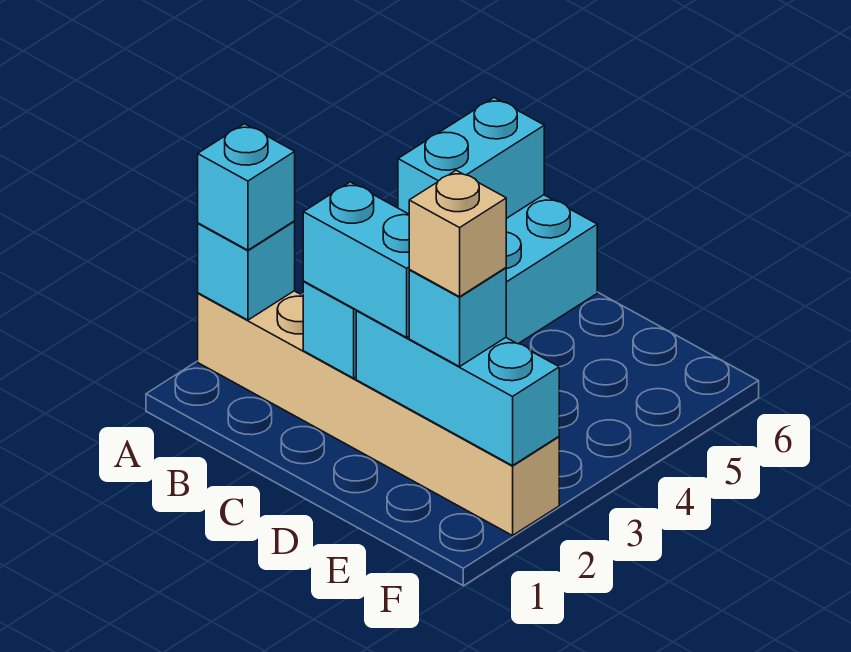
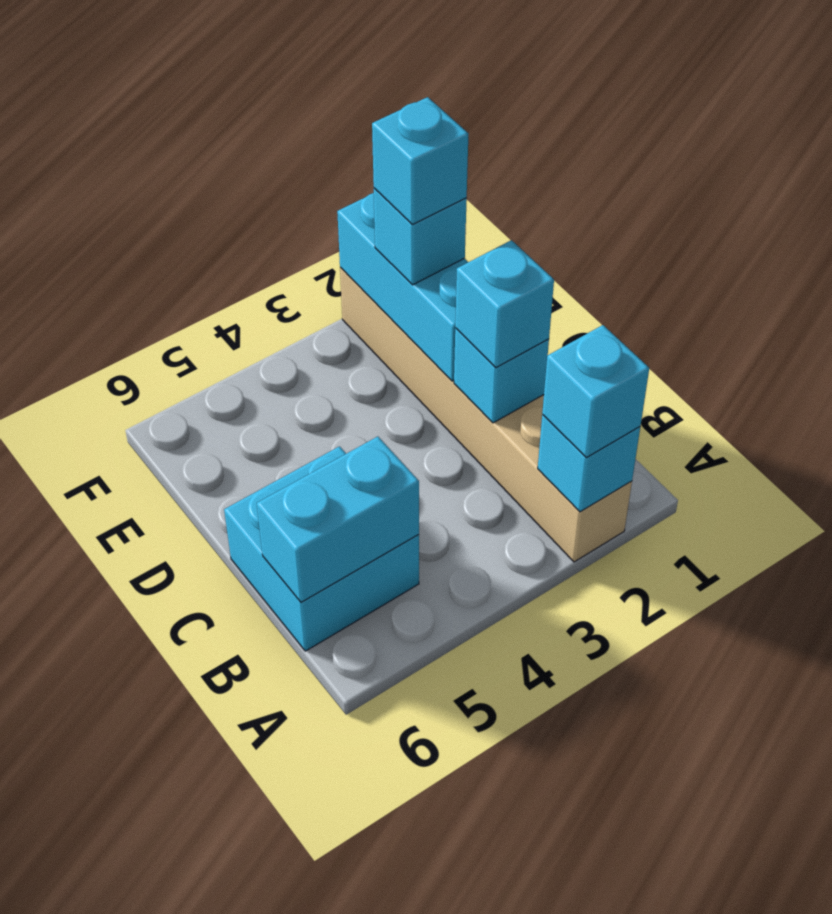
cyan 1x2 brick [303,182,410,337] -> cyan 1x1 brick [455,240,554,368]
tan 1x1 brick [409,170,506,297] -> cyan 1x1 brick [372,97,468,225]

